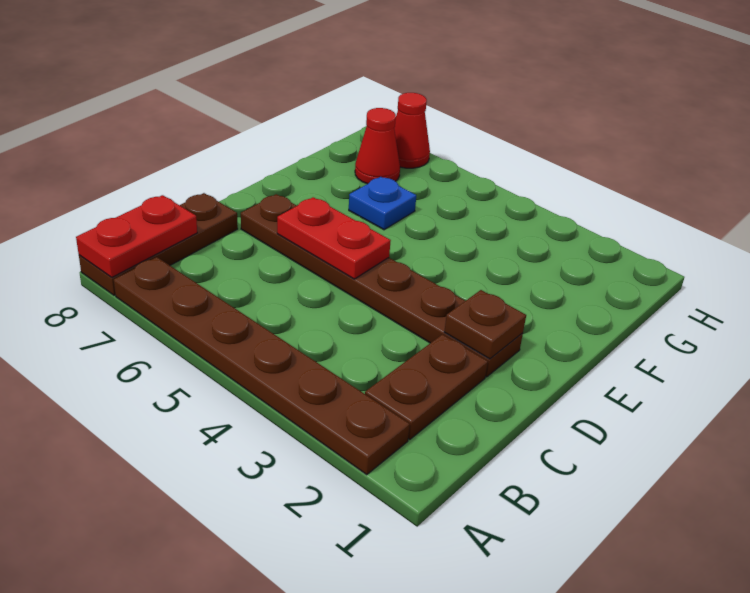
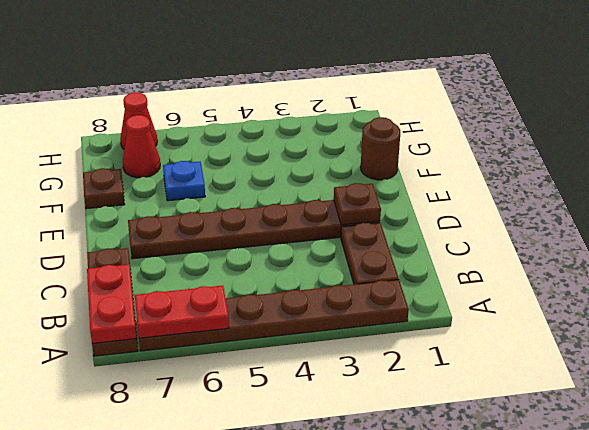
red 1x2 plate [277,197,391,279] -> red 1x2 plate moved to [135,286,229,338]
none -> brown 1x1 round brick [361,117,400,180]
none -> brown 1x1 plate [83,168,125,209]

